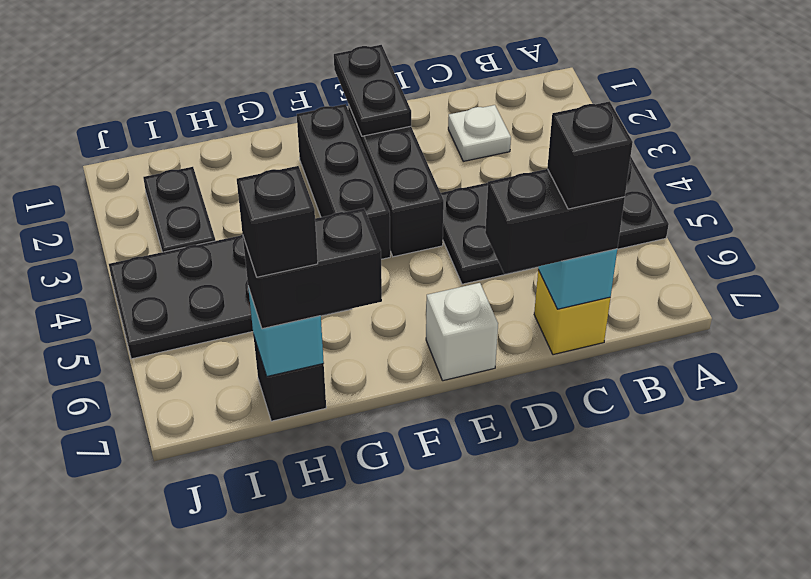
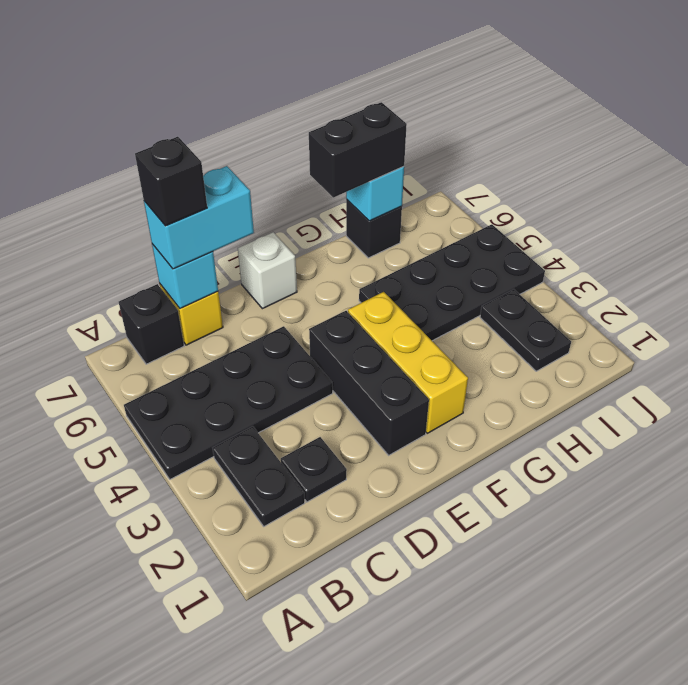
white 1x1 plate [448,105,511,161] -> black 1x1 plate [281,437,347,502]
black 1x2 brick [485,169,625,274] -> cyan 1x2 brick [144,166,254,269]
black 1x2 plate [334,45,411,136] -> black 1x2 plate moved to [213,426,305,526]
black 1x3 brick [297,104,390,259] -> yellow 1x3 brick [348,292,468,433]
black 1x1 brick [237,166,318,277] -> black 1x1 brick moved to [119,284,184,364]

